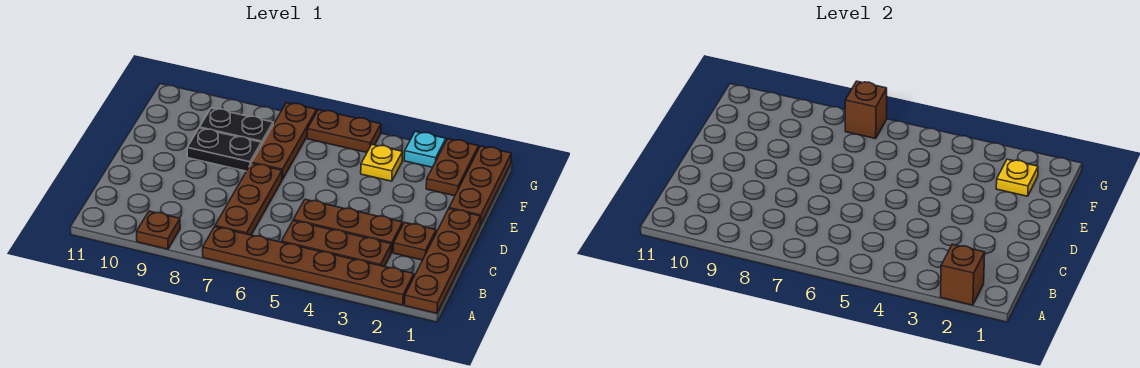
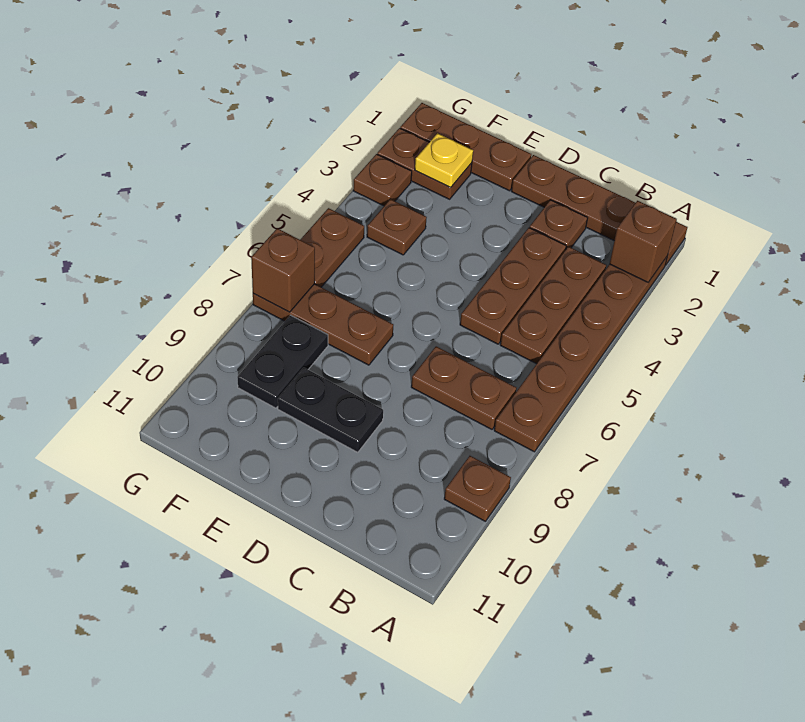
brown 1x3 plate [215,163,282,235] -> brown 1x2 plate [411,346,517,429]
black 1x2 plate [187,128,261,171] -> black 1x2 plate turned to [278,368,383,452]
yellow 1x1 plate [361,145,403,181] -> brown 1x1 plate [367,199,427,255]
cyan 1x1 plate [404,131,446,167] -> brown 1x1 plate [353,154,412,206]

